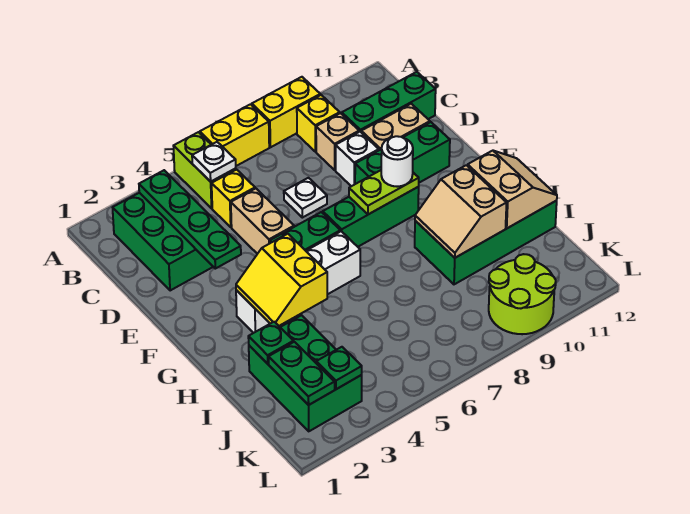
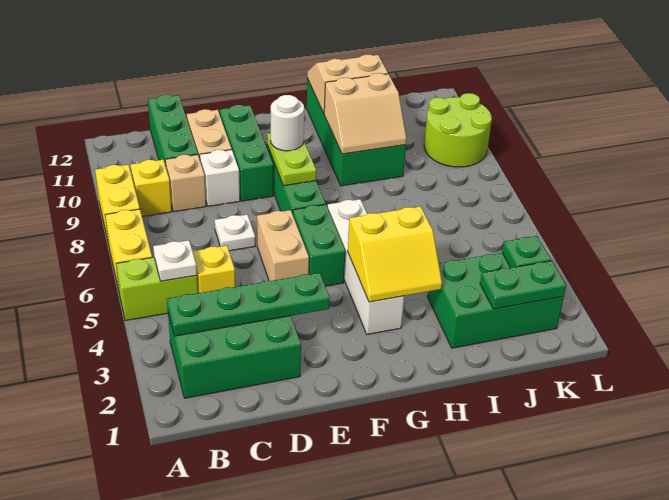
tan 1x2 brick [231,189,294,254] -> tan 1x2 brick turned to [257,210,309,281]
green 1x1 plate [248,322,294,364] -> none

